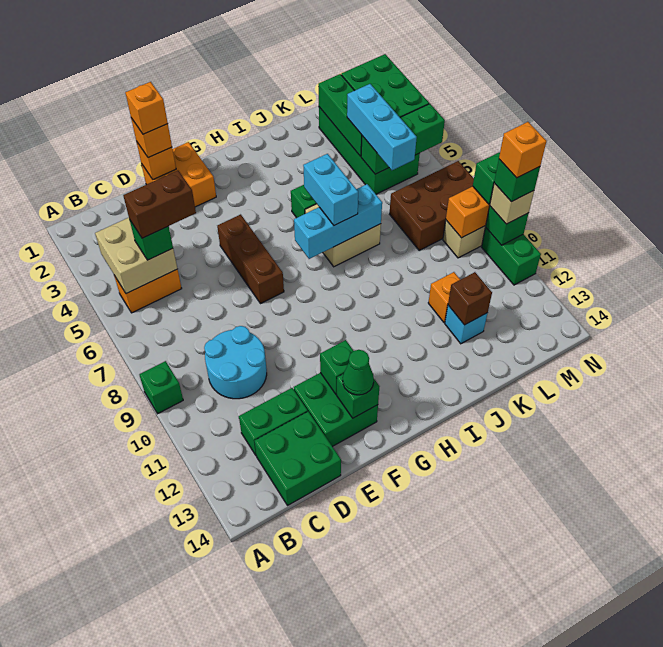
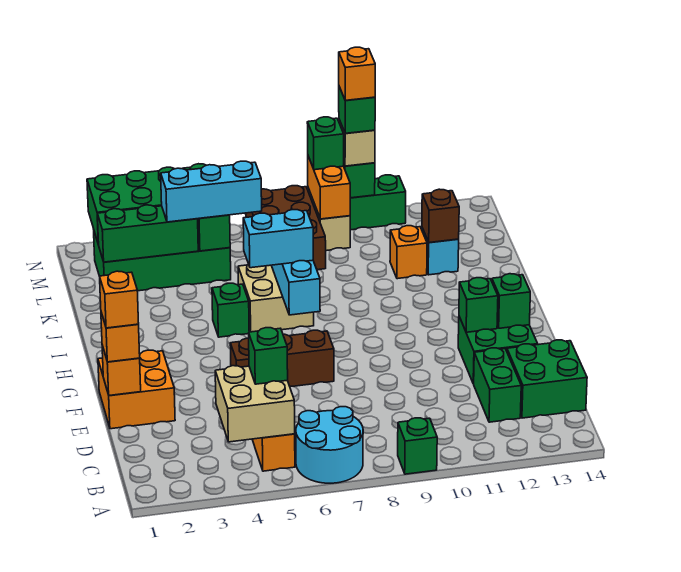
brown 1x2 brick [123,171,196,238] -> none
cyan 2x2 round brick [204,326,267,399] -> cyan 2x2 round brick moved to [296,407,363,483]
green 1x1 cone [343,350,374,395] -> none

